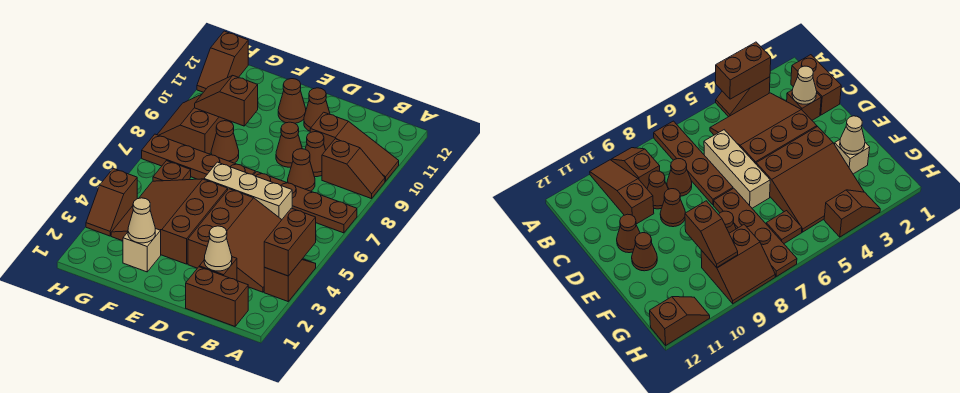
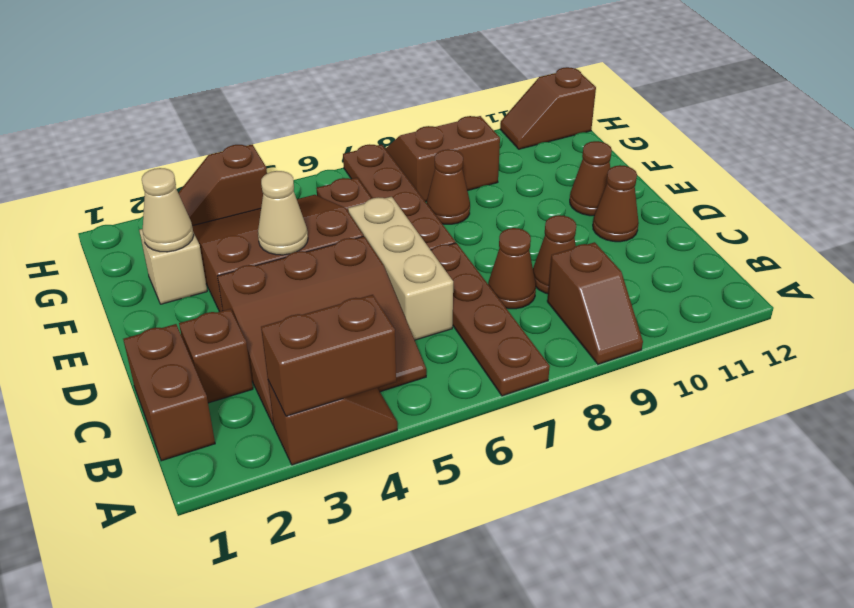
brown 1x3 slope [310,112,399,181] -> none
tan 1x1 cone [204,226,232,271] -> tan 1x1 cone moved to [258,171,308,255]
brown 1x1 cone [276,122,302,167] -> none
brown 1x2 slope [195,76,258,126] -> none

